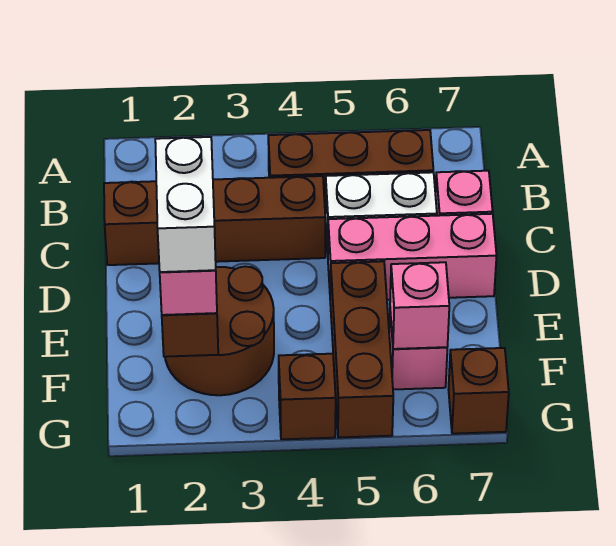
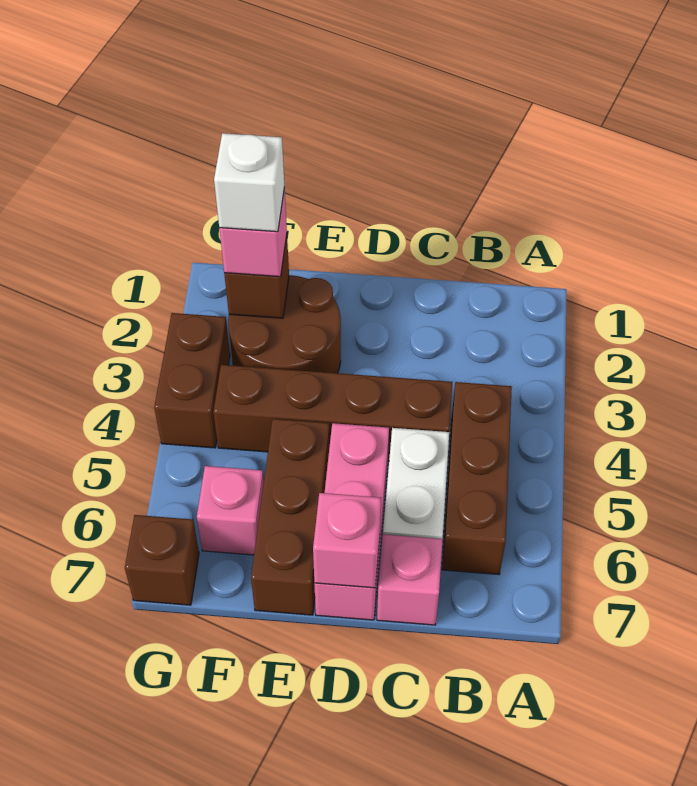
brown 1x4 brick [104,176,325,265] -> brown 1x4 brick turned to [213,365,452,461]
white 1x2 brick [155,137,216,272] -> white 1x1 brick [214,133,284,232]
brown 1x3 brick [330,261,393,438] -> brown 1x3 brick turned to [251,419,330,615]
pink 1x1 brick [390,262,449,349] -> pink 1x1 brick moved to [313,493,381,588]
brown 1x1 brick [279,354,336,439] -> brown 1x2 brick [154,313,230,448]

